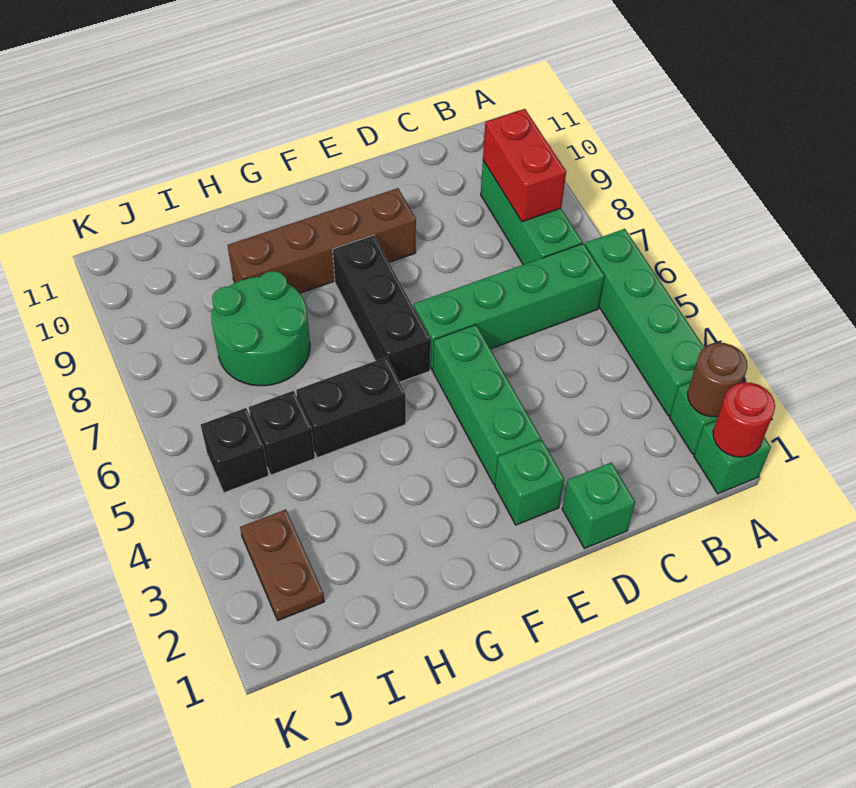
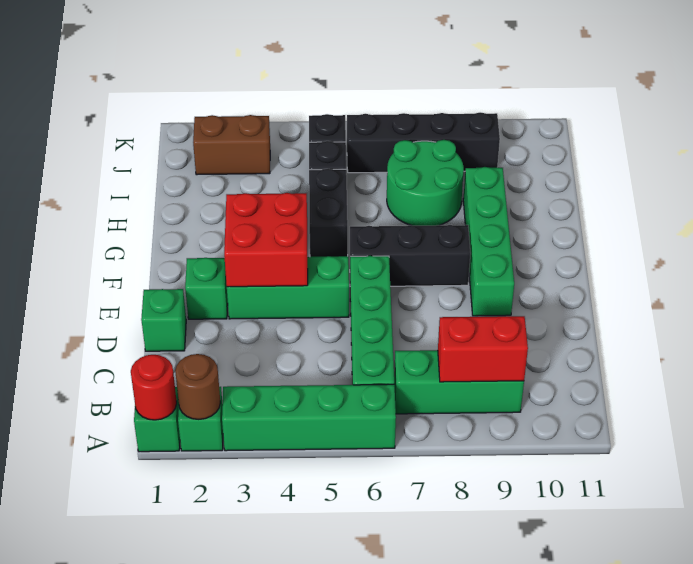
none -> red 2x2 brick [224,193,308,287]
brown 1x4 brick [227,188,416,293] -> green 1x4 brick [463,167,514,316]
brown 1x2 plate [240,509,324,620] -> brown 1x2 brick [193,115,270,175]
none -> black 1x4 brick [347,112,500,173]

